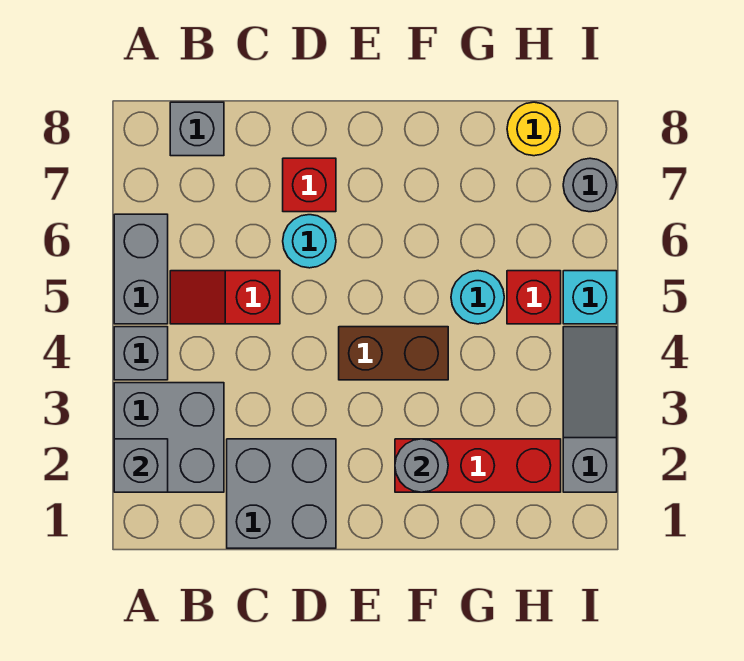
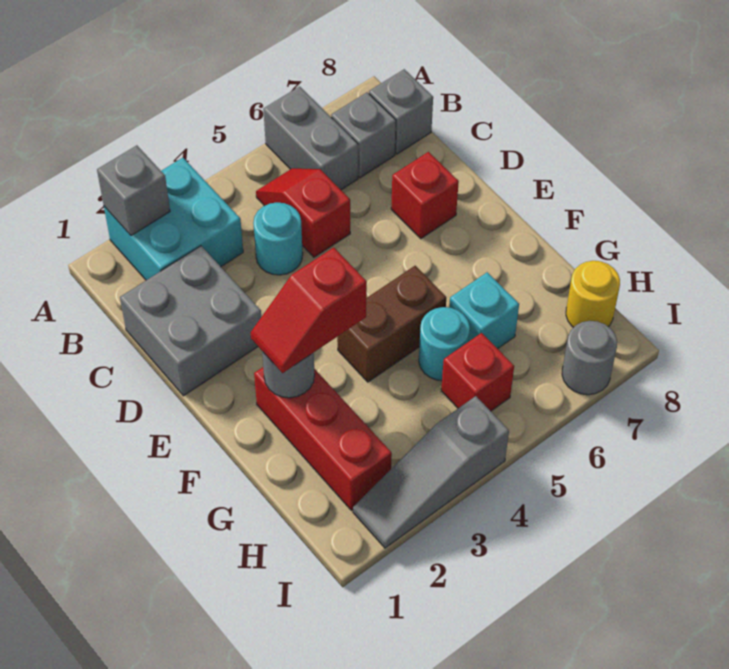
grey 2x2 brick [114,383,224,492] -> cyan 2x2 brick [104,158,243,280]
grey 1x1 brick [114,327,168,380] -> grey 1x1 brick moved to [331,92,396,178]
grey 1x2 brick [114,214,168,324] -> grey 1x2 brick turned to [263,86,358,190]
cyan 1x1 round brick [283,215,336,268] -> cyan 1x1 round brick moved to [253,202,303,275]
brown 1x2 brick [339,327,448,380] -> brown 1x2 brick turned to [337,266,446,382]
none -> red 1x2 slope [251,248,367,373]
grey 1x3 slope [563,327,617,492] -> grey 1x3 slope turned to [353,396,509,548]
cyan 1x1 brick [563,271,617,324] -> cyan 1x1 brick moved to [449,272,519,349]

